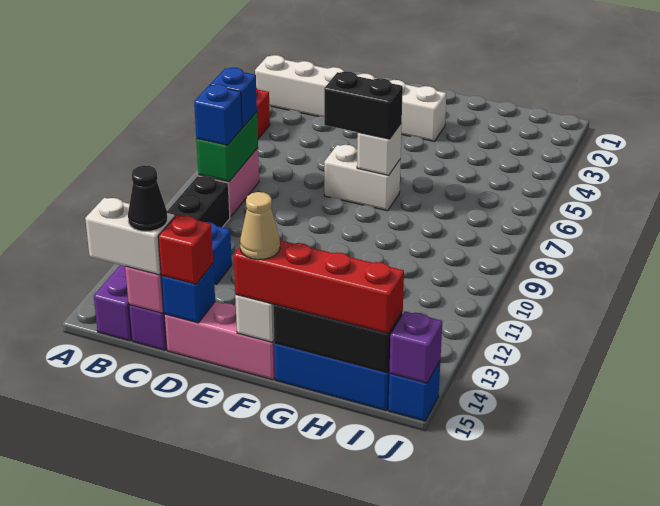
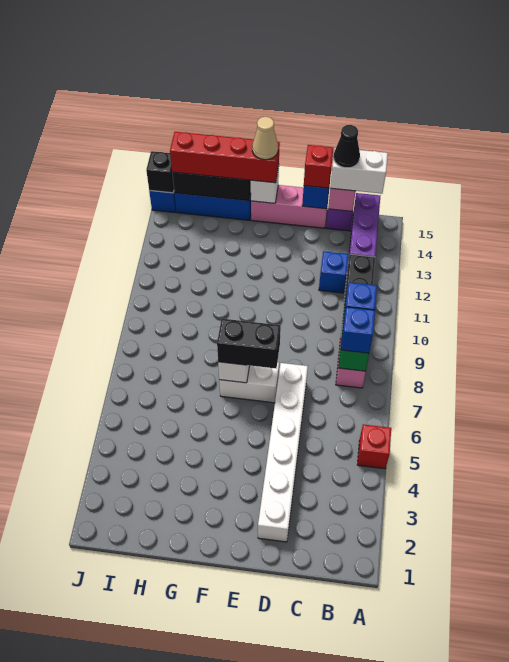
white 1x6 brick [255,55,446,141] -> white 1x6 brick turned to [258,363,308,542]
purple 1x1 brick [389,311,442,383] -> black 1x1 brick [146,151,174,193]

